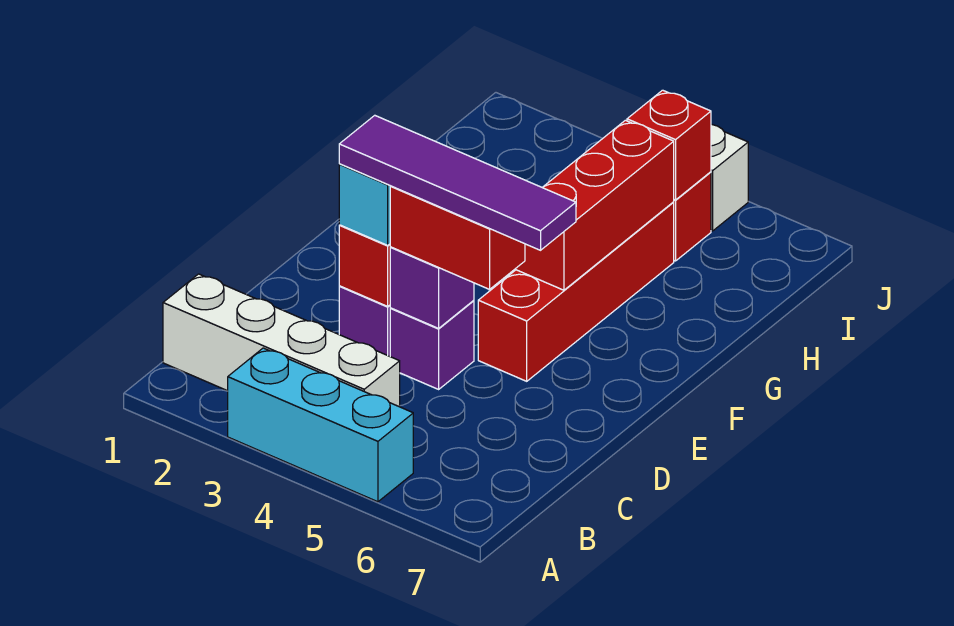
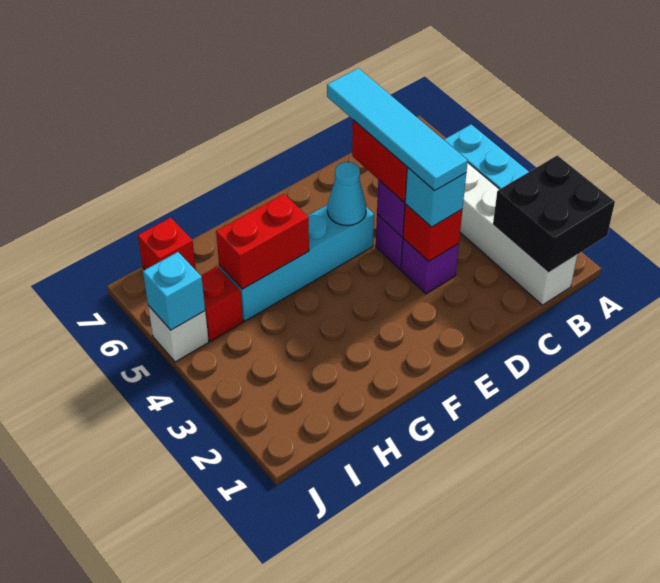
none -> black 2x2 brick [493,155,615,273]
purple 1x4 tile [339,115,576,250] -> cyan 1x4 tile [327,68,468,190]
red 1x4 brick [478,202,674,381] -> cyan 1x4 brick [219,205,374,321]
none -> cyan 1x1 cone [327,162,366,225]
red 1x3 brick [516,120,674,290] -> red 1x2 brick [216,194,309,289]
red 1x1 brick [627,90,711,200] -> red 1x1 brick moved to [138,218,196,270]
none -> cyan 1x1 brick [143,252,205,330]

